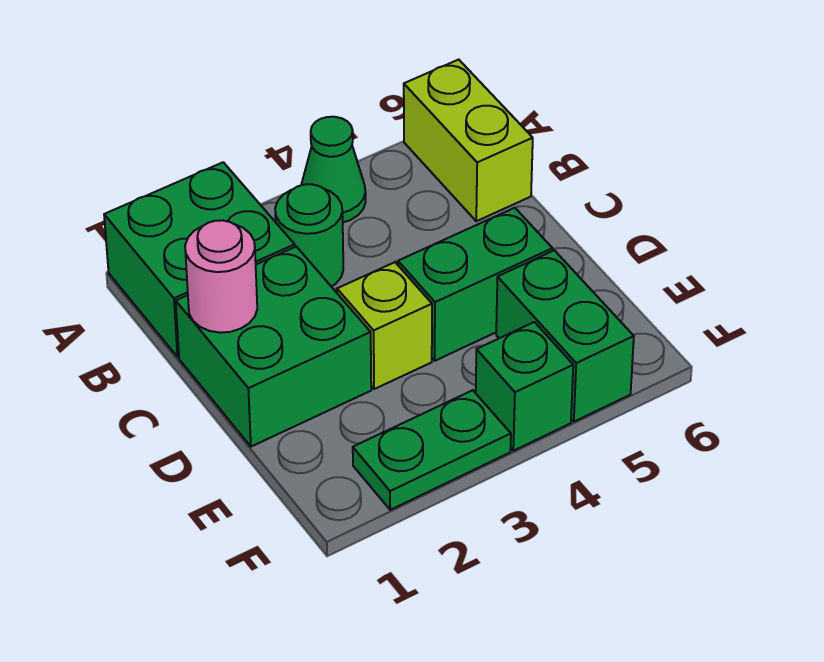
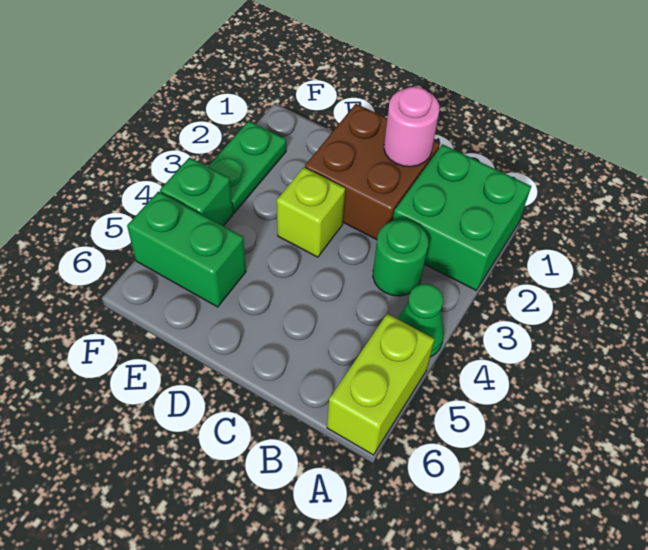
lime 1x2 brick [404,60,533,221] -> lime 1x2 brick turned to [327,314,435,455]
green 2x2 brick [176,247,371,447] -> brown 2x2 brick [305,104,440,240]
green 1x2 brick [398,208,553,361] -> none

